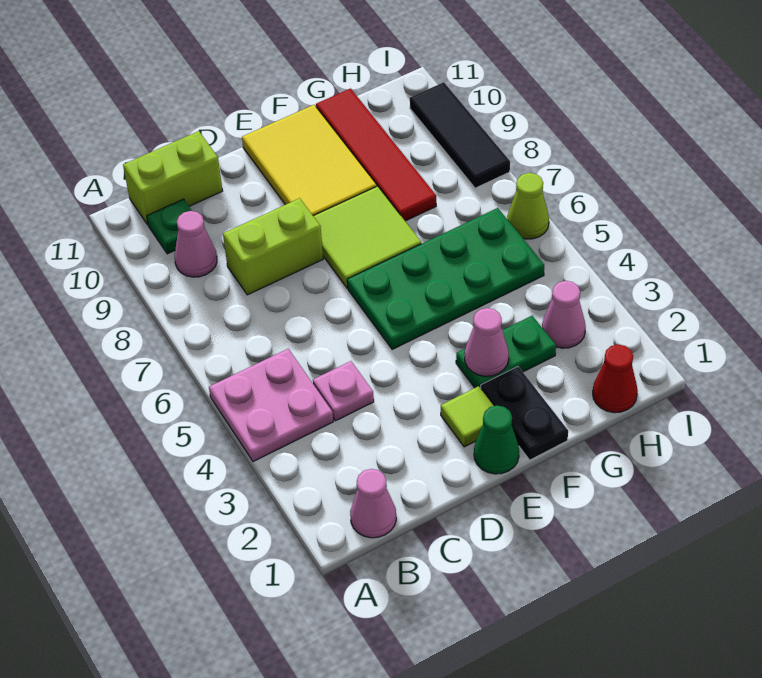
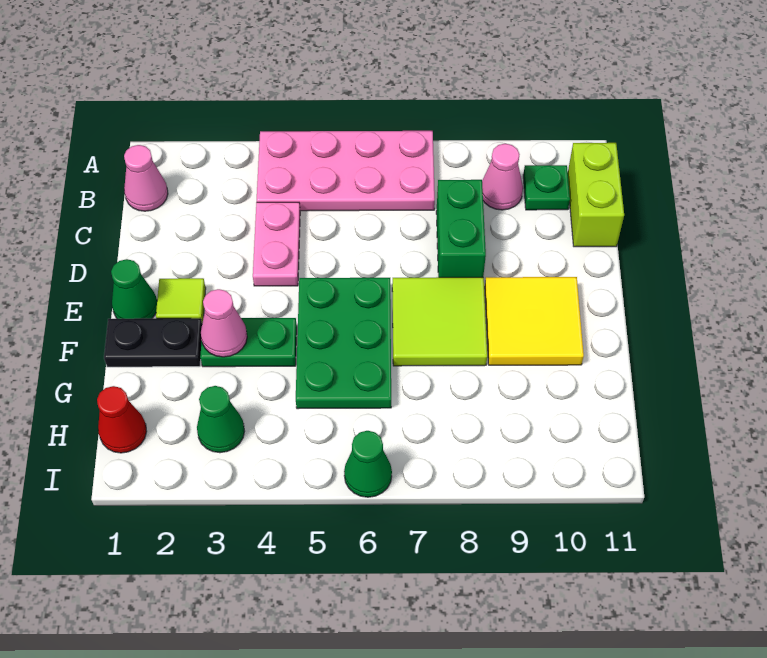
pink 2x2 plate [209,349,333,462] -> pink 2x4 plate [257,131,435,211]
pink 1x1 plate [313,361,374,421] -> pink 1x2 plate [253,202,300,286]
lime 1x2 brick [223,198,323,295] -> green 1x2 brick [436,180,486,277]
green 2x4 plate [347,208,544,349] -> green 2x3 plate [296,278,391,409]
yellow 2x3 tile [242,105,377,216] -> yellow 2x2 tile [485,277,584,365]
green 1x2 plate [456,316,556,388] -> green 1x2 plate turned to [200,318,297,367]
red 1x4 tile [316,89,436,221] -> none
pink 1x1 cone [542,281,586,348] -> green 1x1 cone [197,386,245,453]
lime 1x1 cone [507,173,549,239] -> green 1x1 cone [344,431,392,497]
black 1x3 tile [410,82,510,188] -> none

